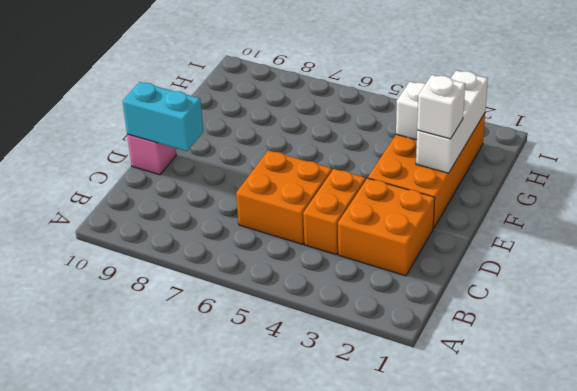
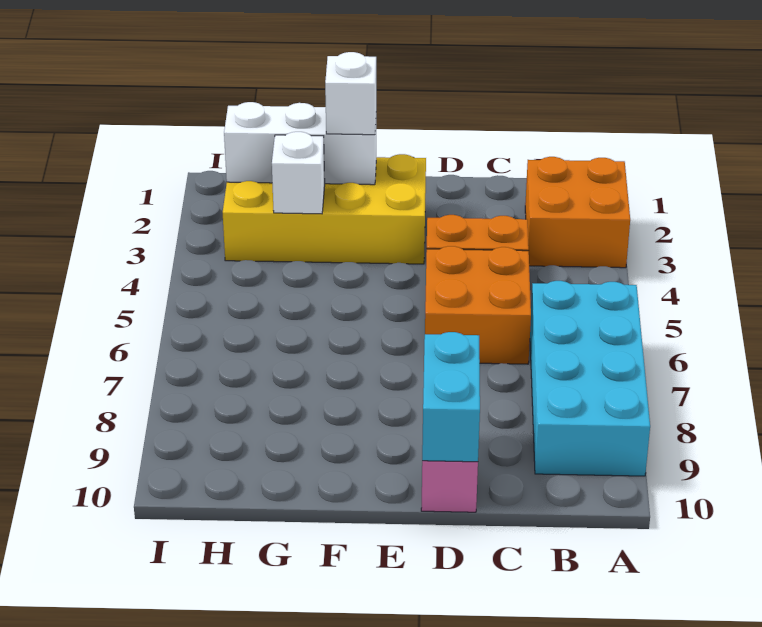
none -> cyan 2x4 brick [530,281,650,476]
orange 2x2 brick [338,178,435,276] -> orange 2x2 brick moved to [525,157,630,268]
orange 2x4 brick [368,113,485,229] -> yellow 2x4 brick [223,154,426,264]

